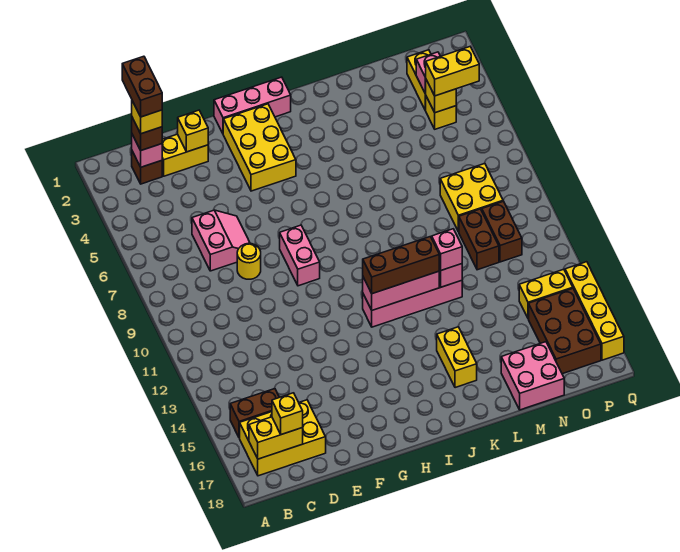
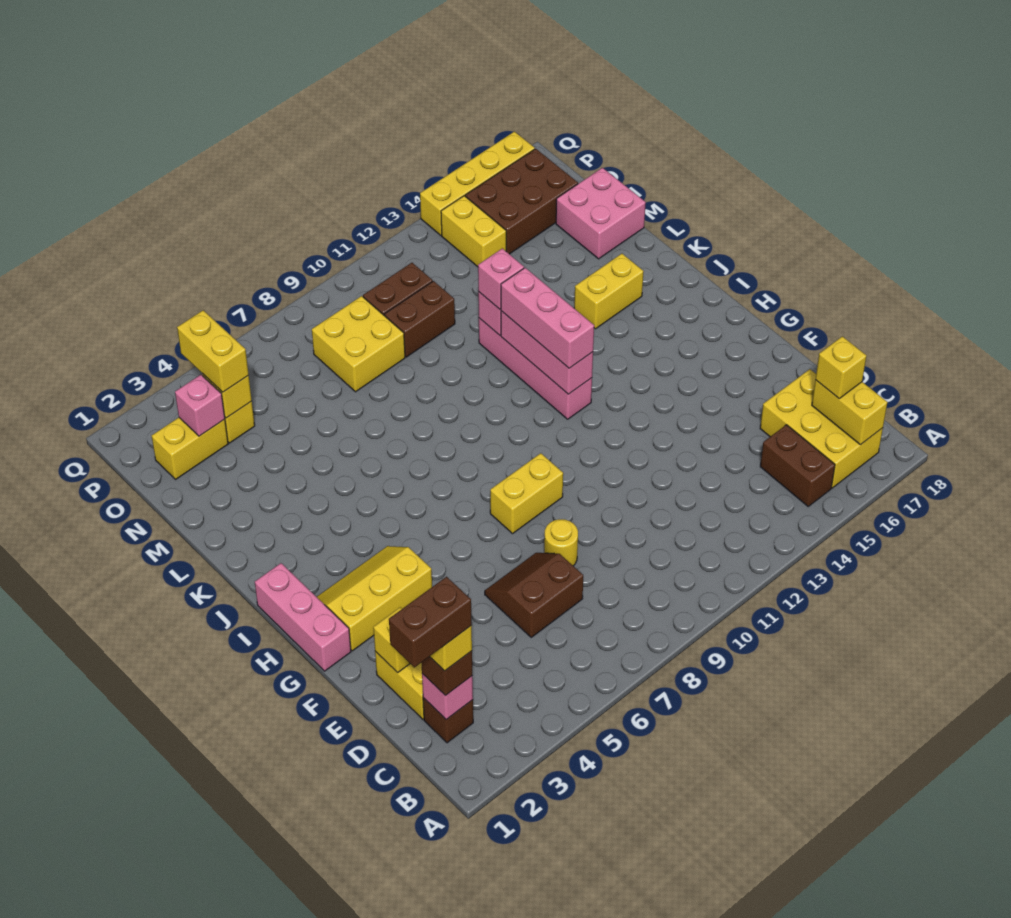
pink 2x2 slope [192,210,250,271] -> brown 2x2 slope [485,553,583,637]
yellow 2x3 brick [223,104,296,191] -> yellow 2x3 slope [317,546,432,651]
pink 1x2 brick [280,225,320,286] -> yellow 1x2 brick [490,453,563,534]
brown 1x3 brick [363,237,439,294] -> pink 1x3 brick [501,268,594,368]

